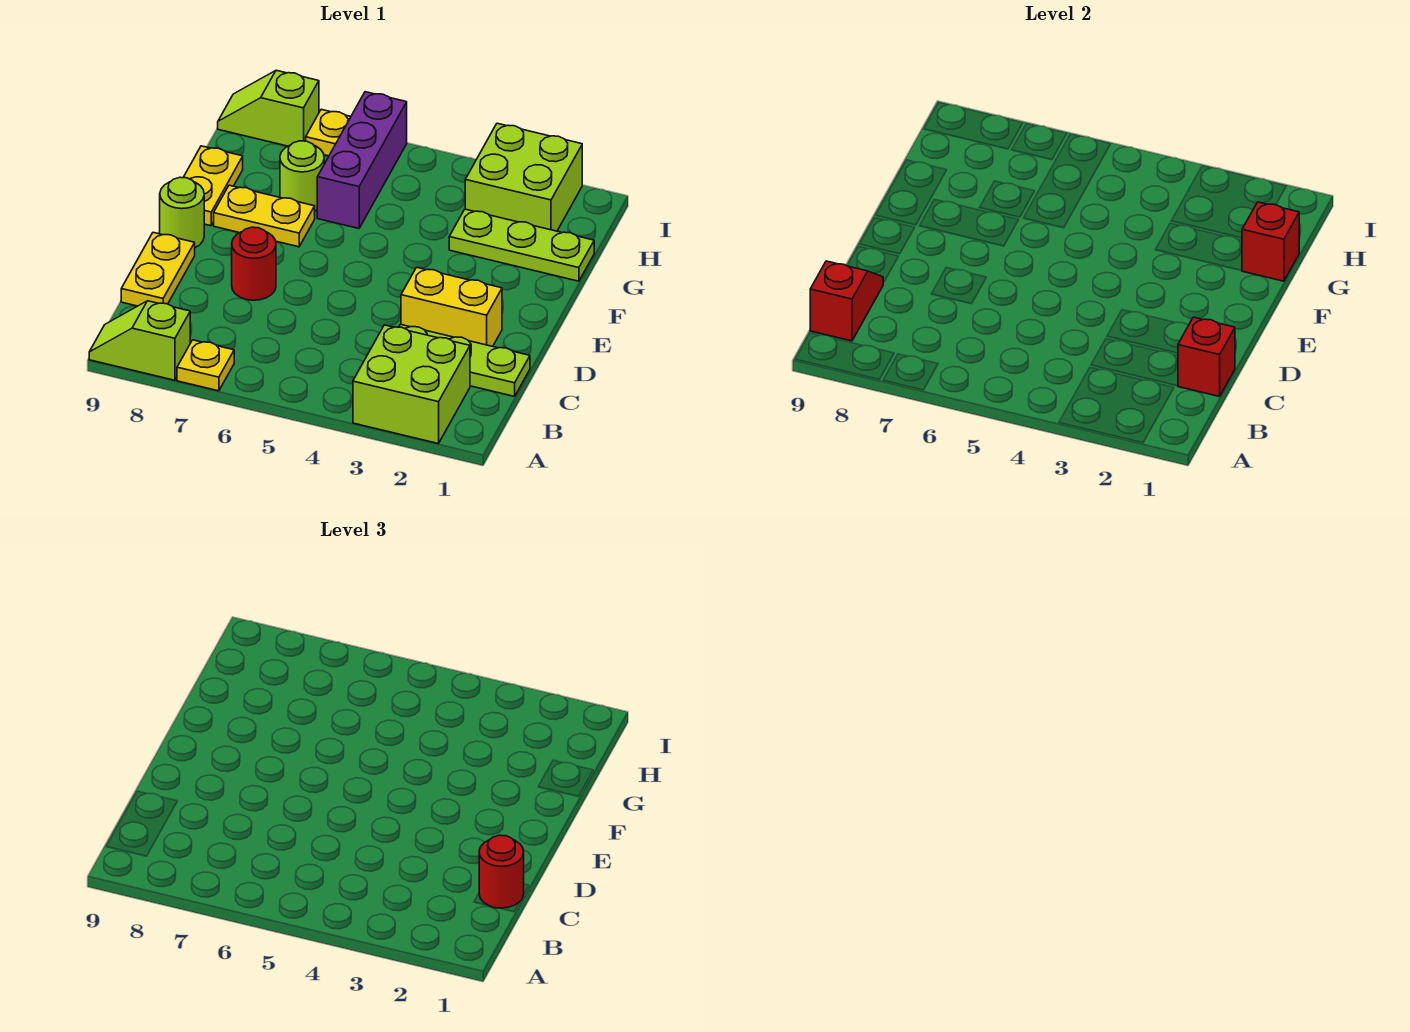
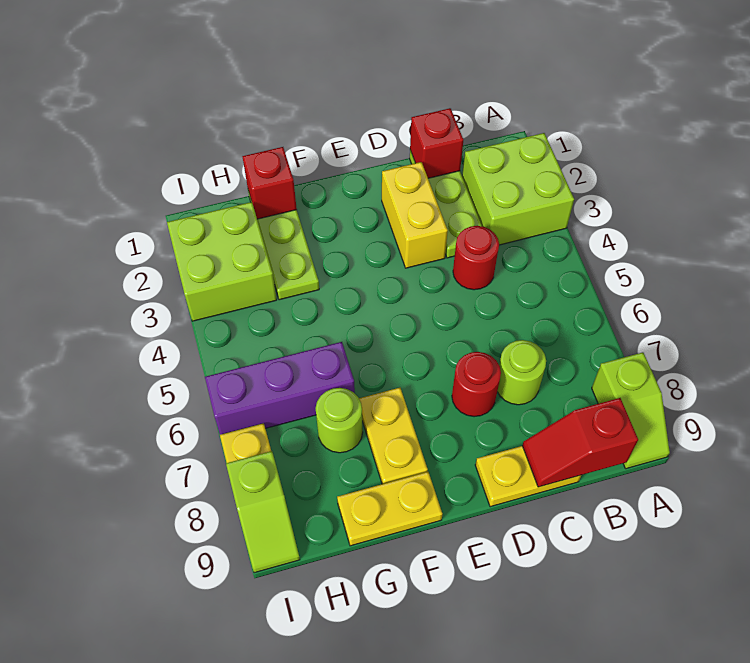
yellow 1x1 plate [177,340,234,391] -> none
red 1x1 round brick [479,835,524,908] -> red 1x1 round brick moved to [453,226,499,290]
lime 1x1 round brick [160,177,204,247] -> lime 1x1 round brick moved to [497,340,546,405]

